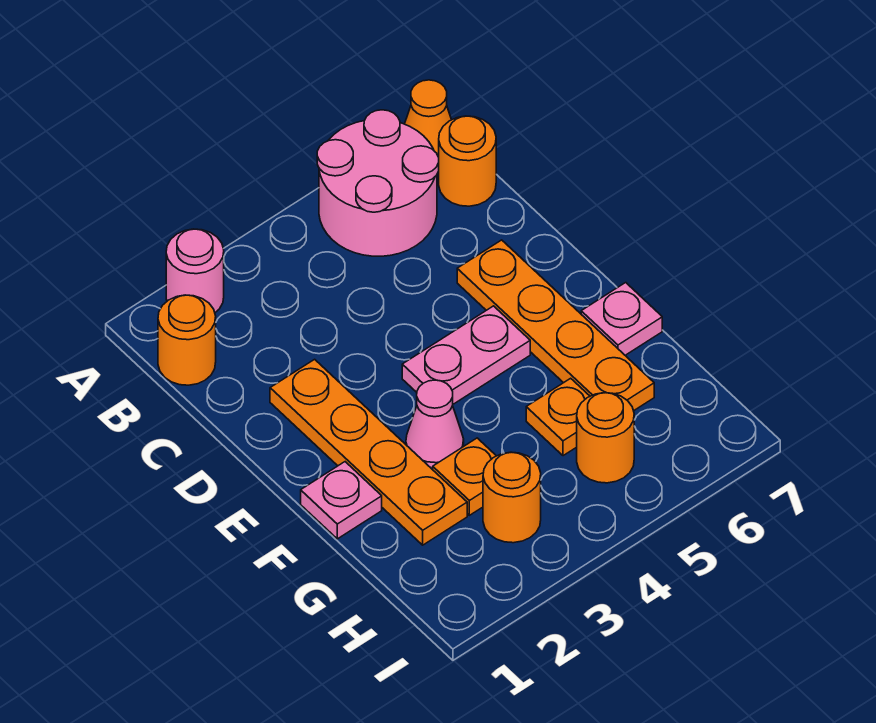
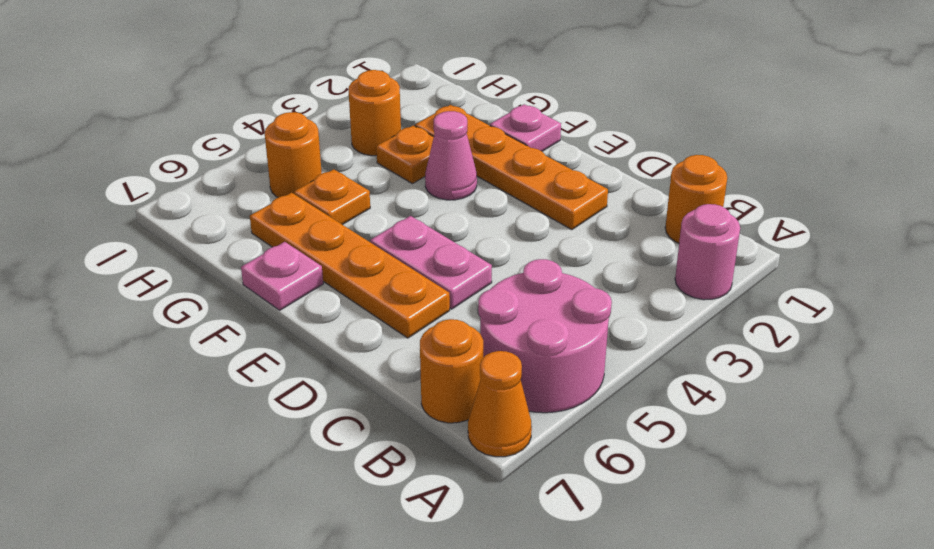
pink 1x2 plate [402,306,530,404] -> pink 1x2 plate turned to [370,216,492,309]

